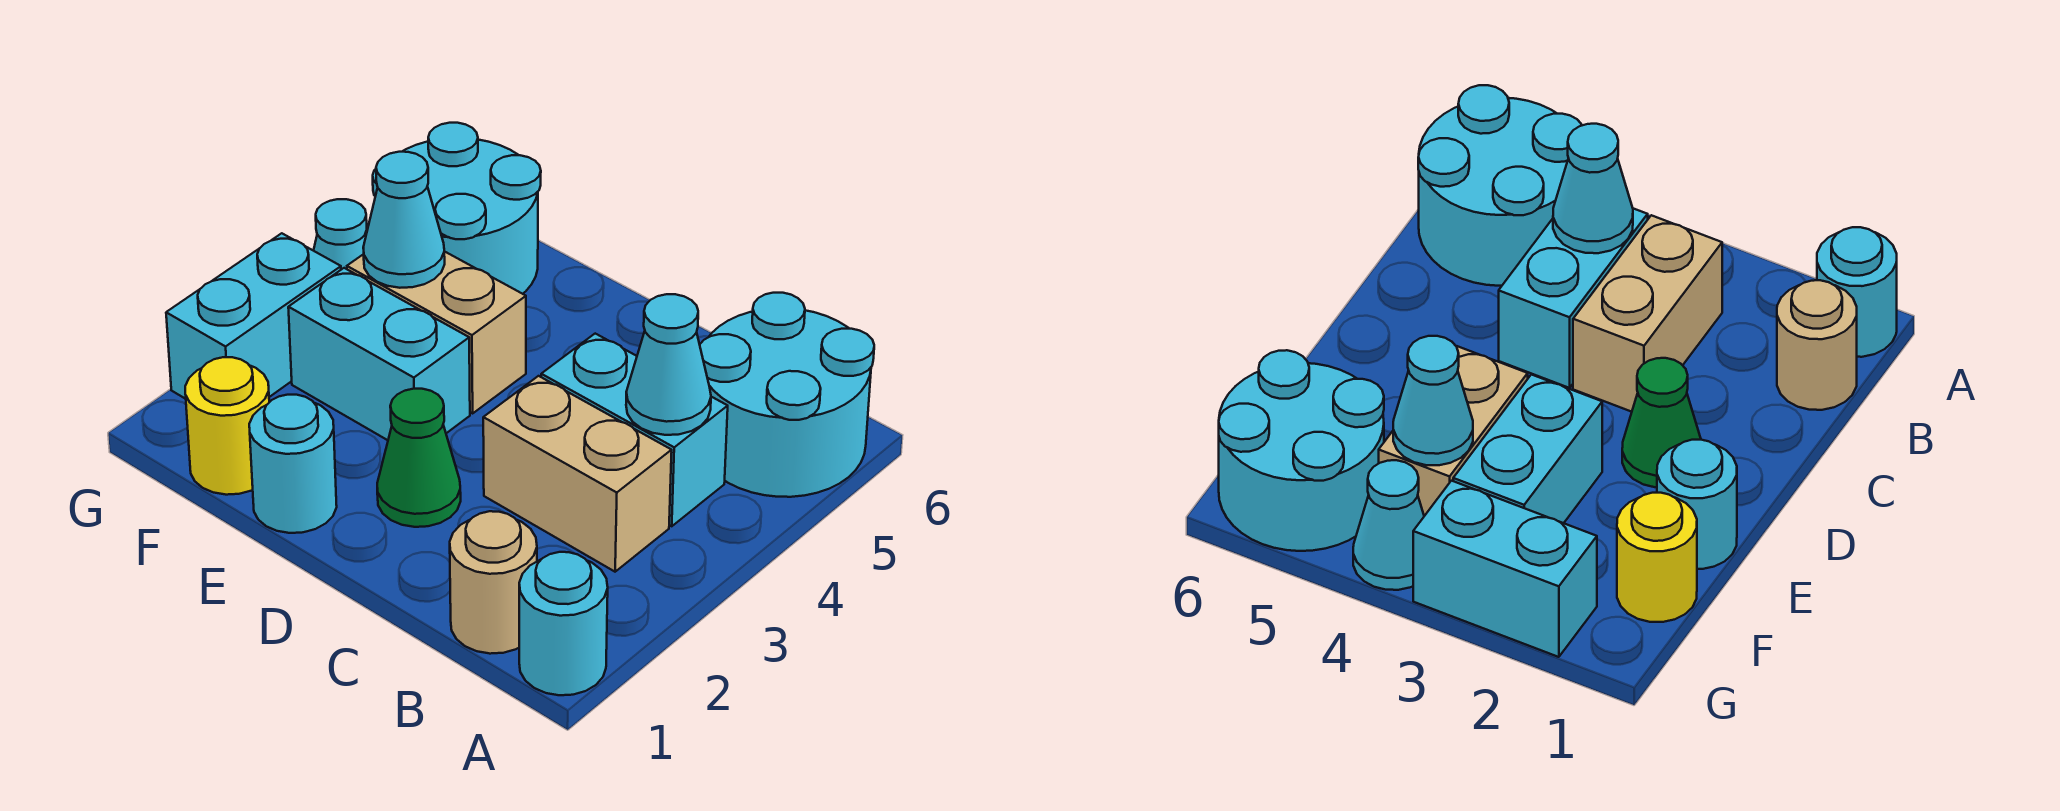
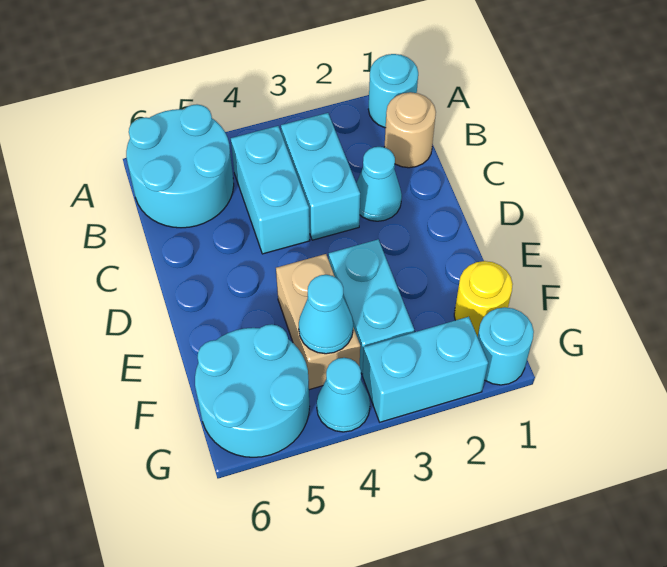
tan 1x2 brick [483,376,672,572] -> cyan 1x2 brick [281,113,360,240]
cyan 1x1 cone [626,294,711,435] -> cyan 1x1 cone moved to [356,147,402,221]
green 1x1 cone [377,389,461,527] -> none
cyan 1x1 round brick [249,395,337,533] -> cyan 1x1 round brick moved to [478,307,534,385]

